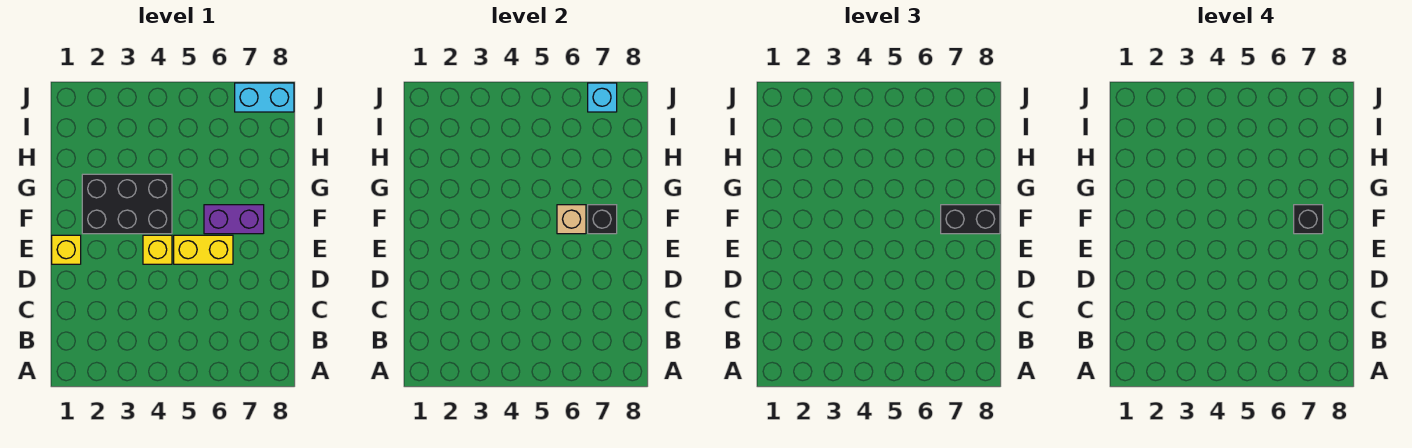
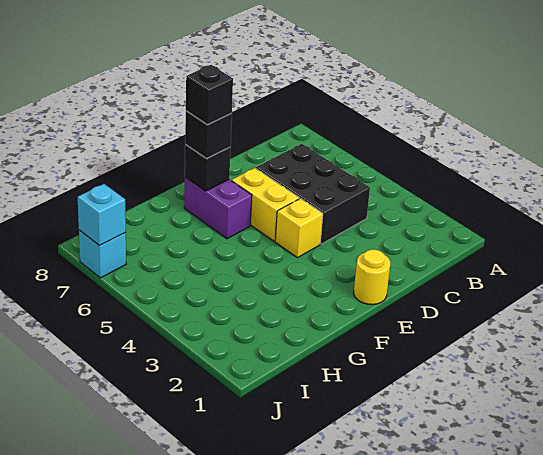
yellow 1x1 brick [52,235,81,264] -> yellow 1x1 round brick [354,250,390,305]
black 2x3 brick [82,174,172,234] -> black 2x3 brick moved to [256,144,370,244]
tan 1x1 brick [557,205,586,234] -> none
black 1x2 brick [941,205,1000,234] -> black 1x1 brick [185,111,232,159]
cyan 1x2 brick [235,83,294,112] -> cyan 1x1 brick [79,230,126,278]

